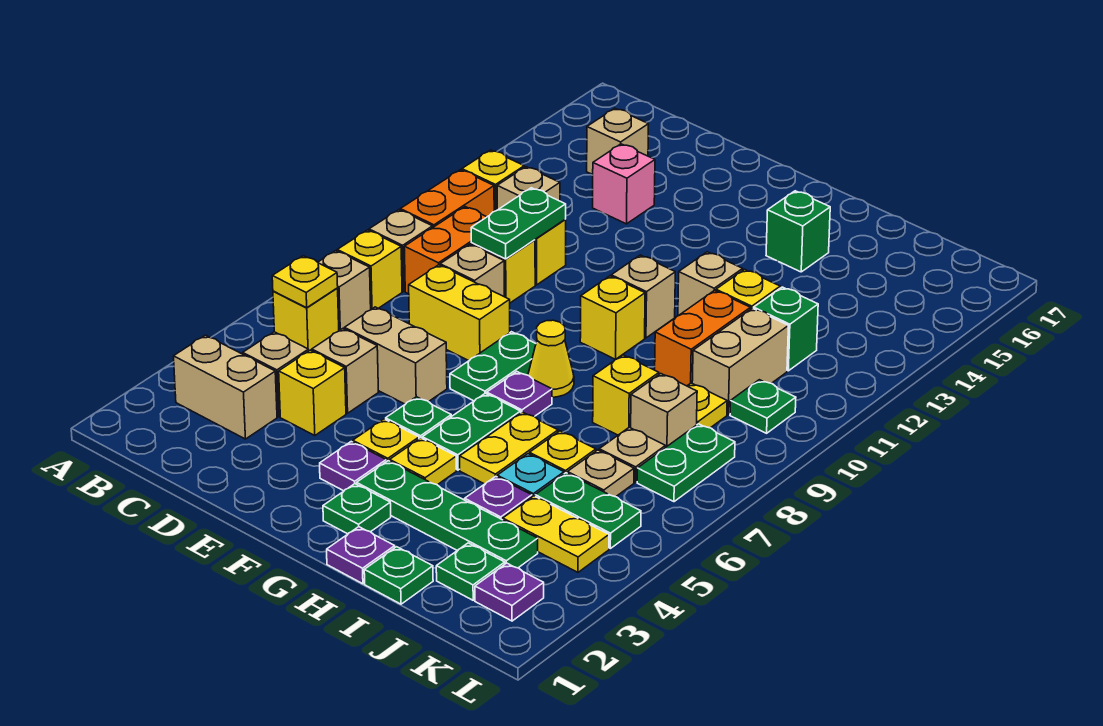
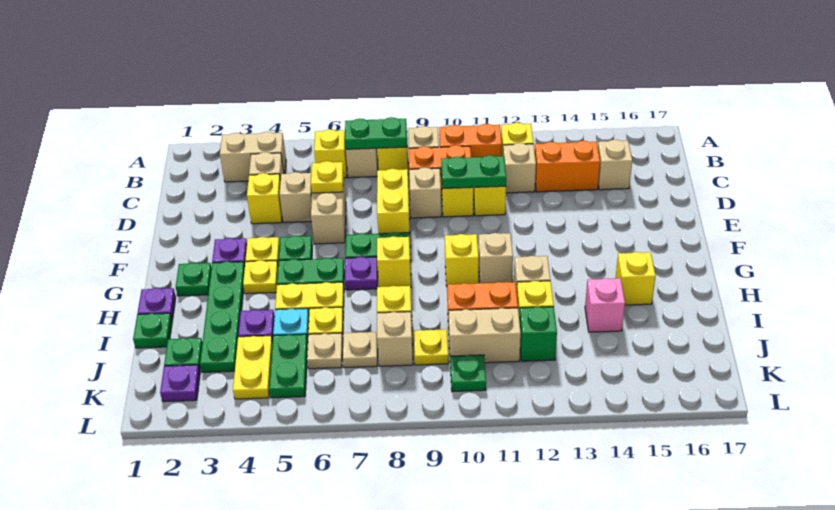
tan 1x2 brick [174,335,277,439] -> tan 1x2 brick turned to [220,132,286,182]
yellow 1x1 plate [272,256,338,308] -> yellow 1x1 plate moved to [311,161,344,193]
none -> orange 1x2 brick [535,141,600,192]
pink 1x1 brick [593,144,655,224] -> pink 1x1 brick moved to [585,278,625,332]
yellow 1x1 cone [528,320,574,397] -> yellow 1x1 brick [377,236,411,287]
green 1x1 brick [766,191,830,272] -> yellow 1x1 brick [615,252,656,305]
green 1x2 plate [637,424,735,502] -> green 1x2 plate moved to [345,117,407,149]

